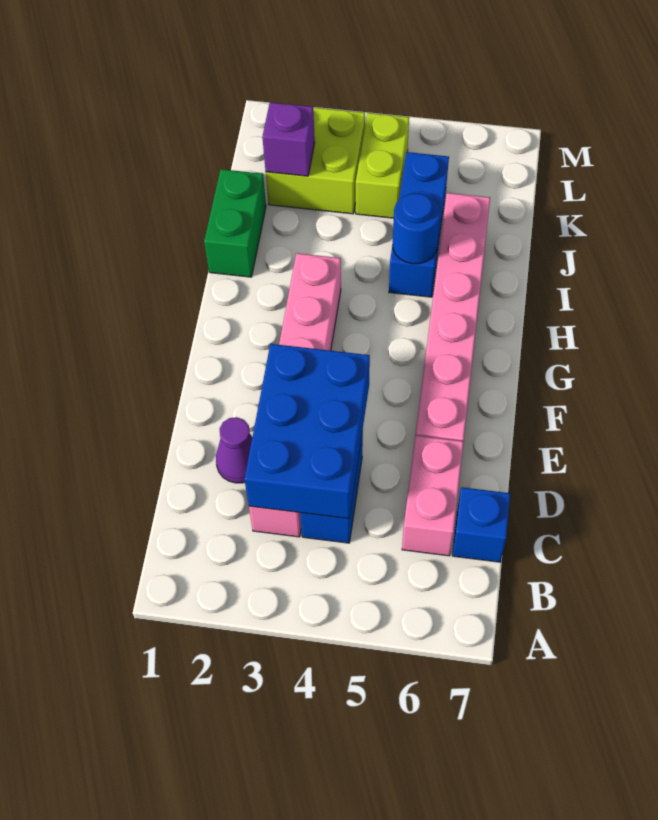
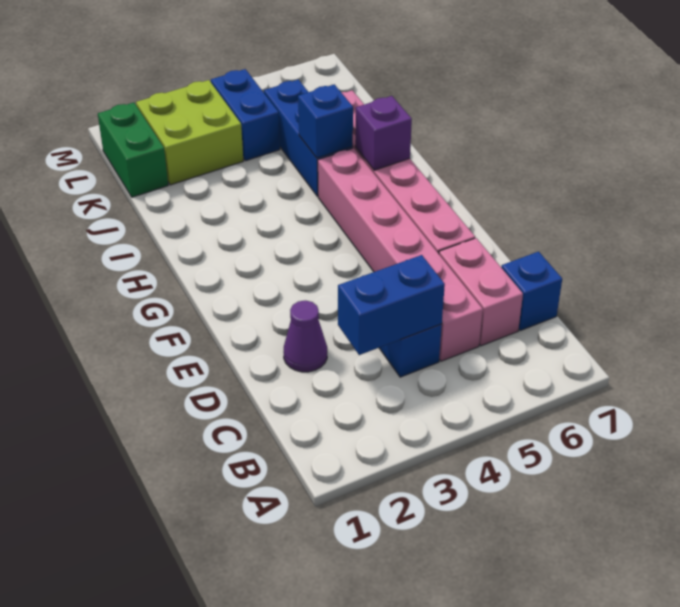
pink 1x6 brick [249,253,341,537] -> pink 1x6 brick moved to [318,148,483,361]
blue 2x3 brick [244,344,370,519] -> blue 1x2 brick [338,255,445,355]
green 1x2 brick [204,169,266,277] -> green 1x2 brick moved to [98,103,168,197]
blue 1x1 round brick [393,193,440,264] -> blue 1x1 brick [298,84,353,158]
purple 1x1 brick [262,102,315,176] -> purple 1x1 brick moved to [355,96,412,170]
lime 1x2 brick [356,113,409,218] -> blue 1x2 brick [211,69,280,161]

